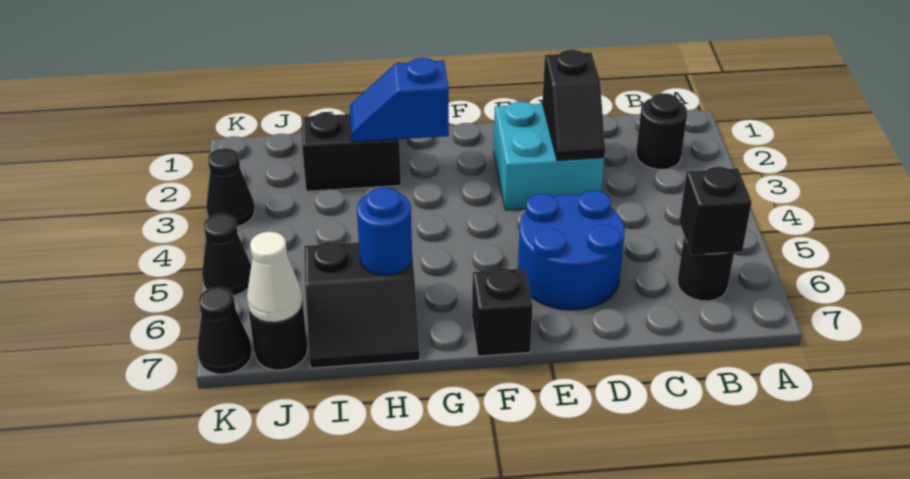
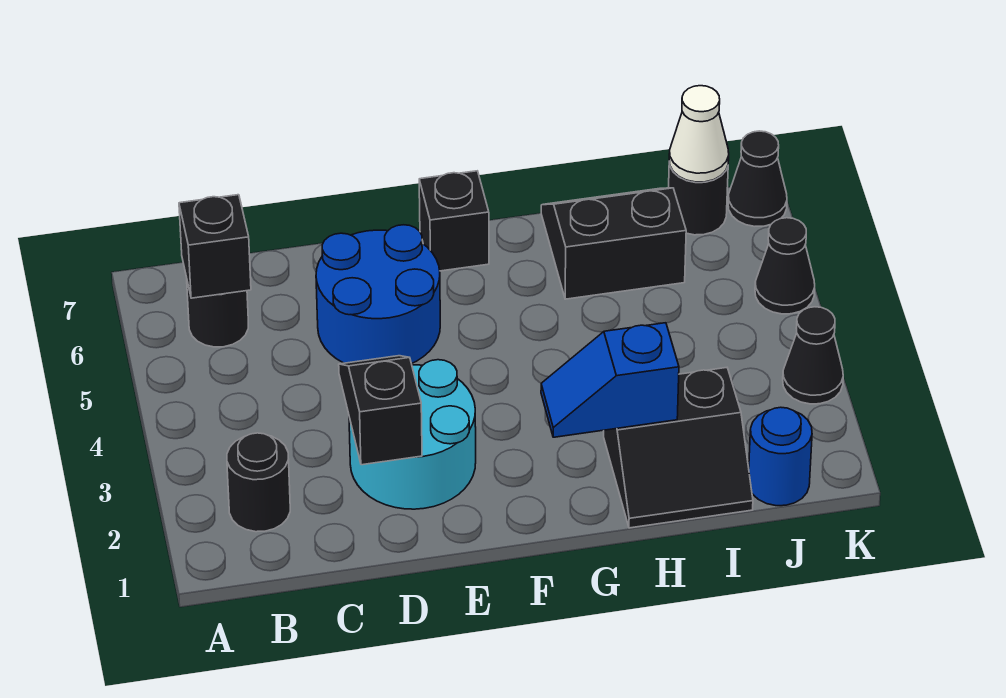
cyan 2x2 brick [494,102,604,210] -> cyan 2x2 round brick [349,360,476,509]
blue 1x2 slope [350,58,449,142] -> blue 1x2 slope turned to [541,323,679,437]
blue 1x1 round brick [357,187,412,275] -> blue 1x1 round brick moved to [749,407,812,506]

